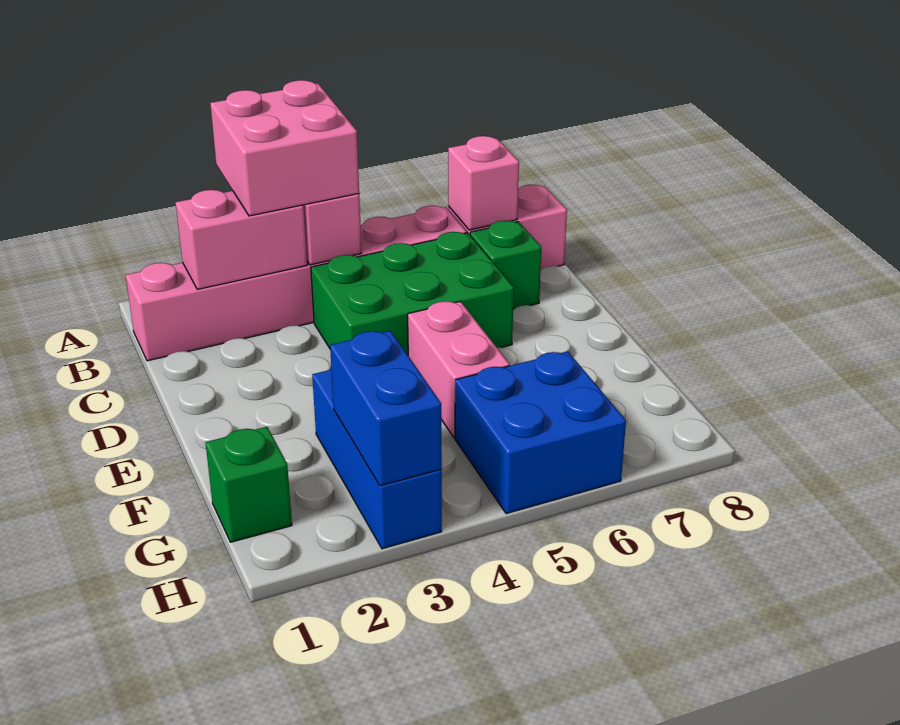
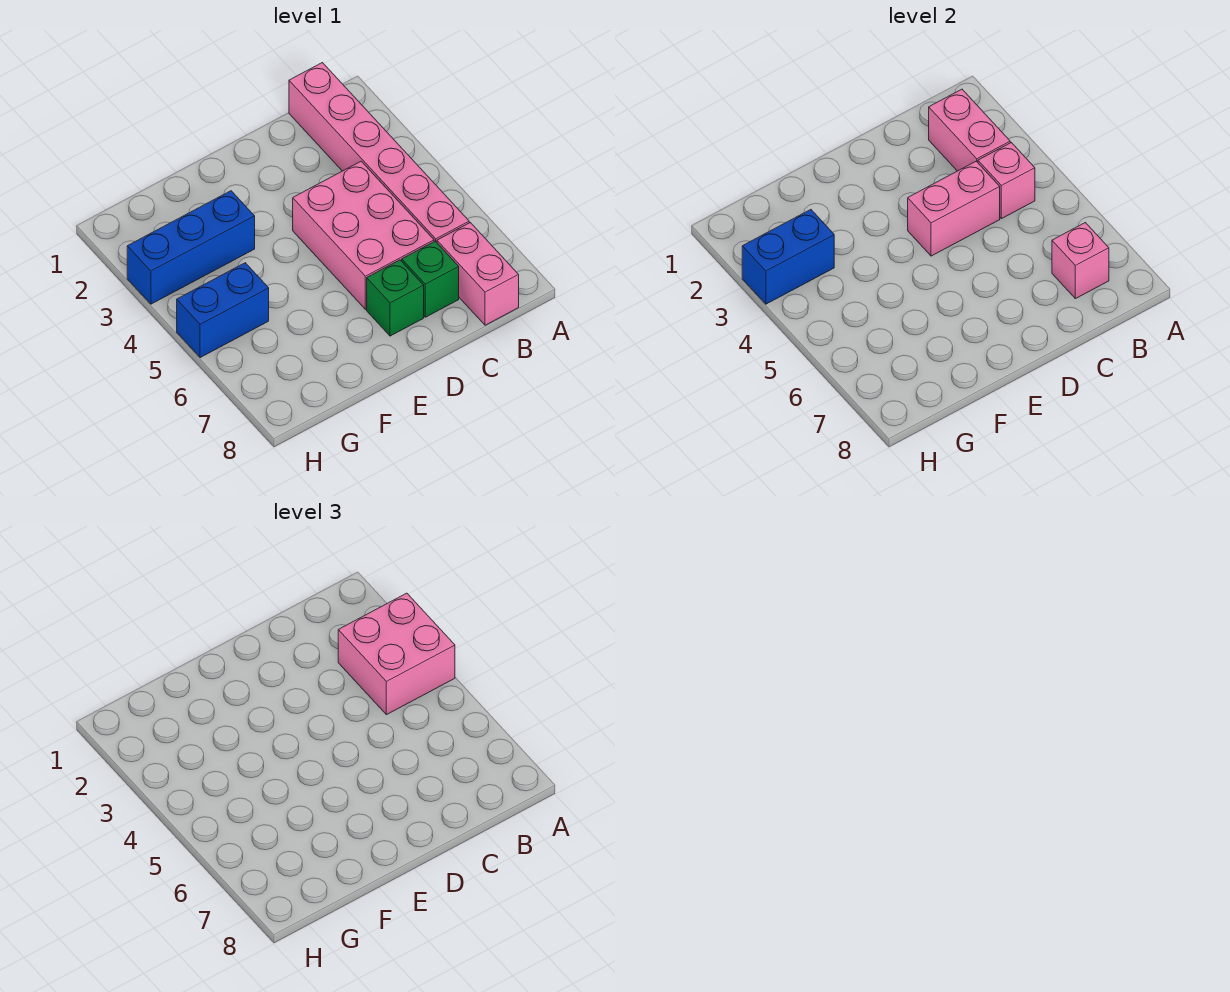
green 2x3 brick [311,232,514,355] -> pink 2x3 brick [293,161,434,309]
pink 1x2 brick [408,301,510,438] -> pink 1x2 brick moved to [908,161,1000,256]
green 1x1 brick [205,427,292,542] -> green 1x1 brick moved to [367,260,424,336]
blue 2x2 brick [455,351,626,514] -> blue 1x2 brick [177,263,269,358]

